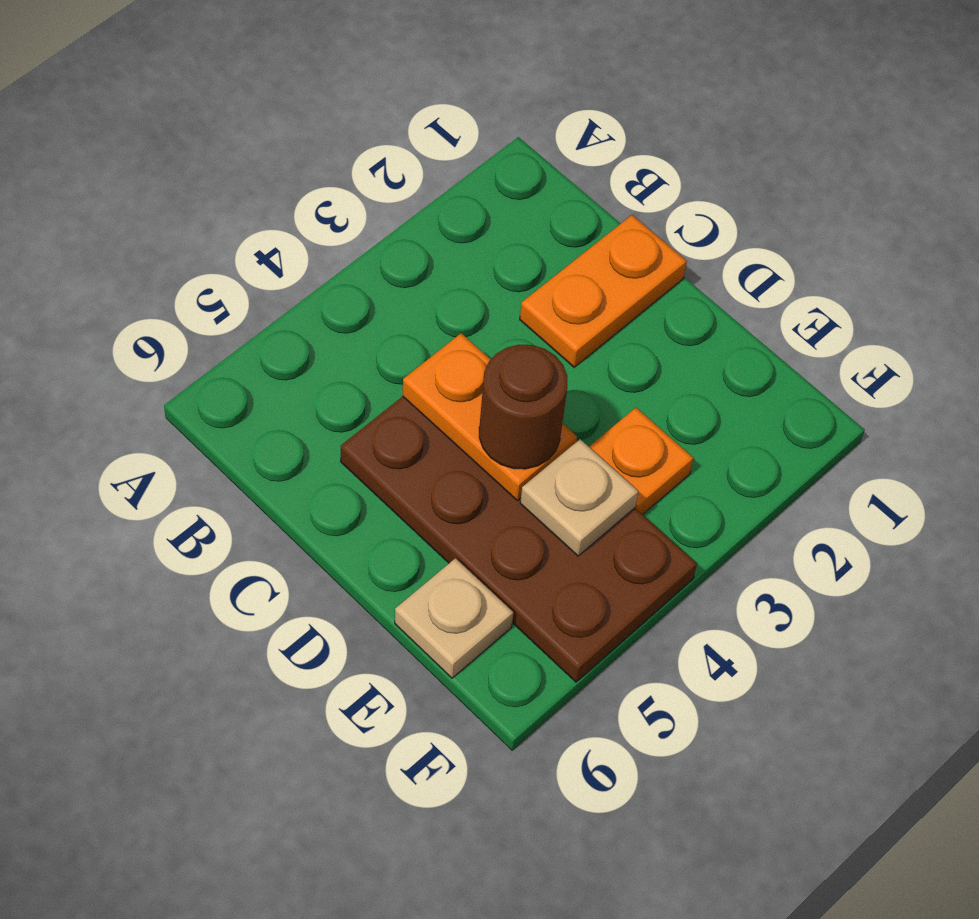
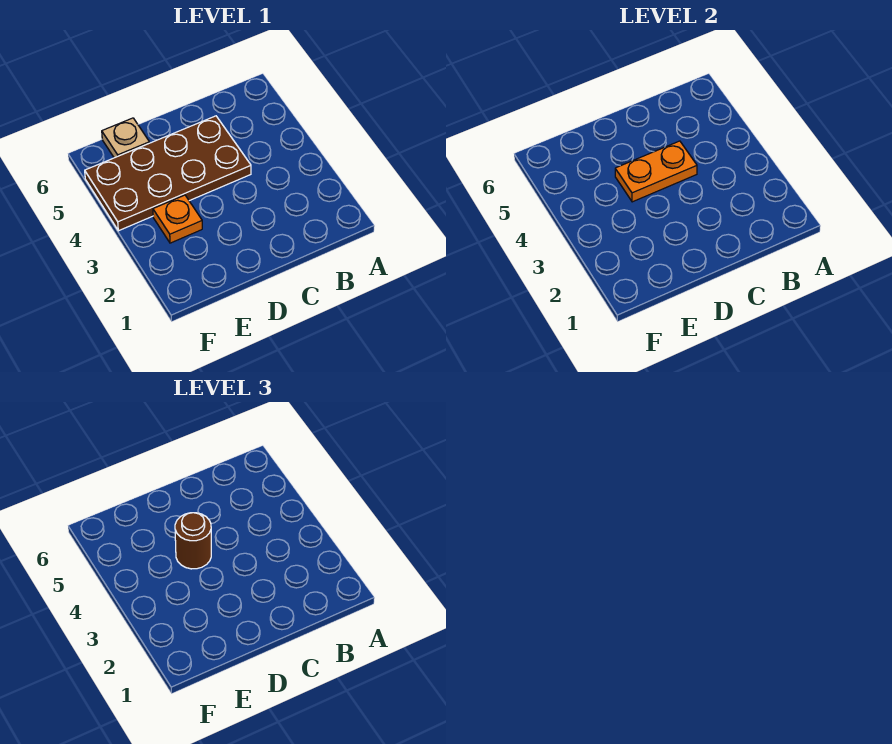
orange 1x2 plate [520,215,687,367] -> none
tan 1x1 plate [520,439,638,556] -> none

